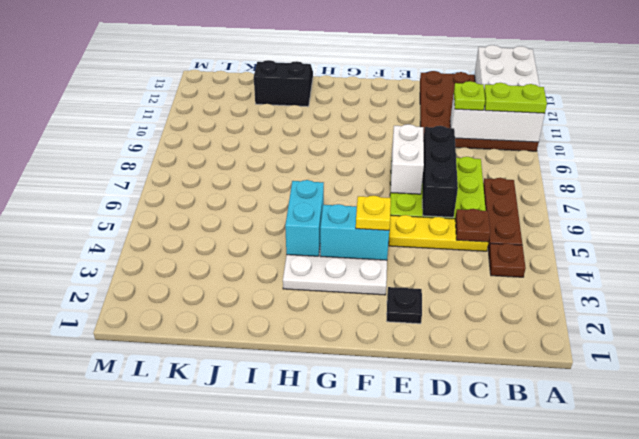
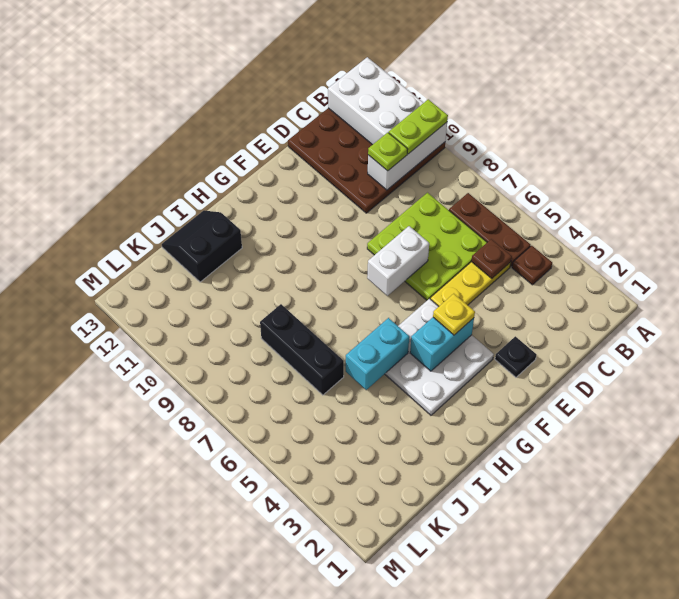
black 1x3 brick [422,126,458,217] -> black 1x3 brick moved to [260,304,344,395]
white 1x2 brick [391,124,424,194] -> white 1x2 brick turned to [367,226,429,296]
cyan 1x2 brick [285,180,324,256] -> cyan 1x2 brick turned to [346,318,409,390]

